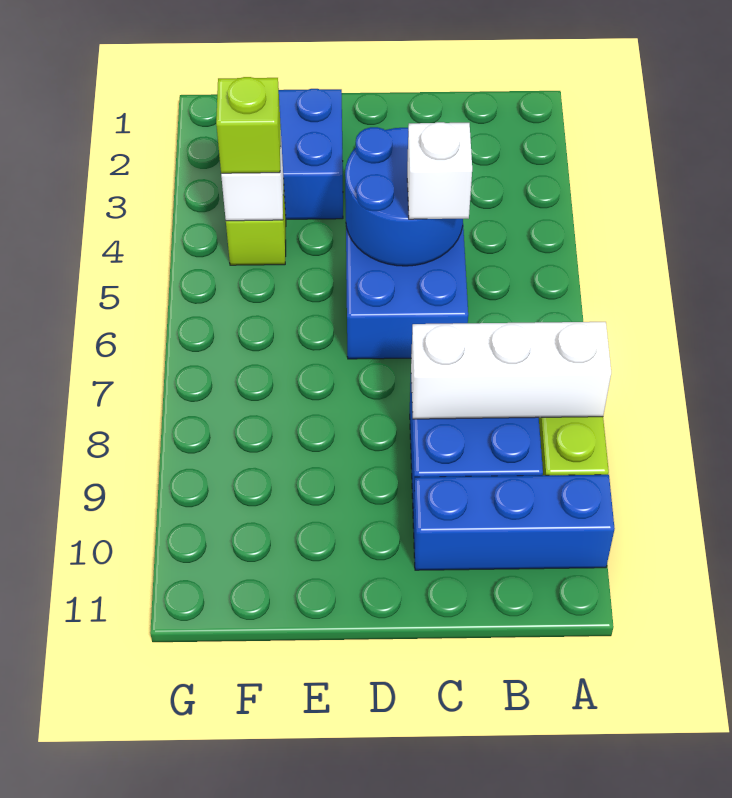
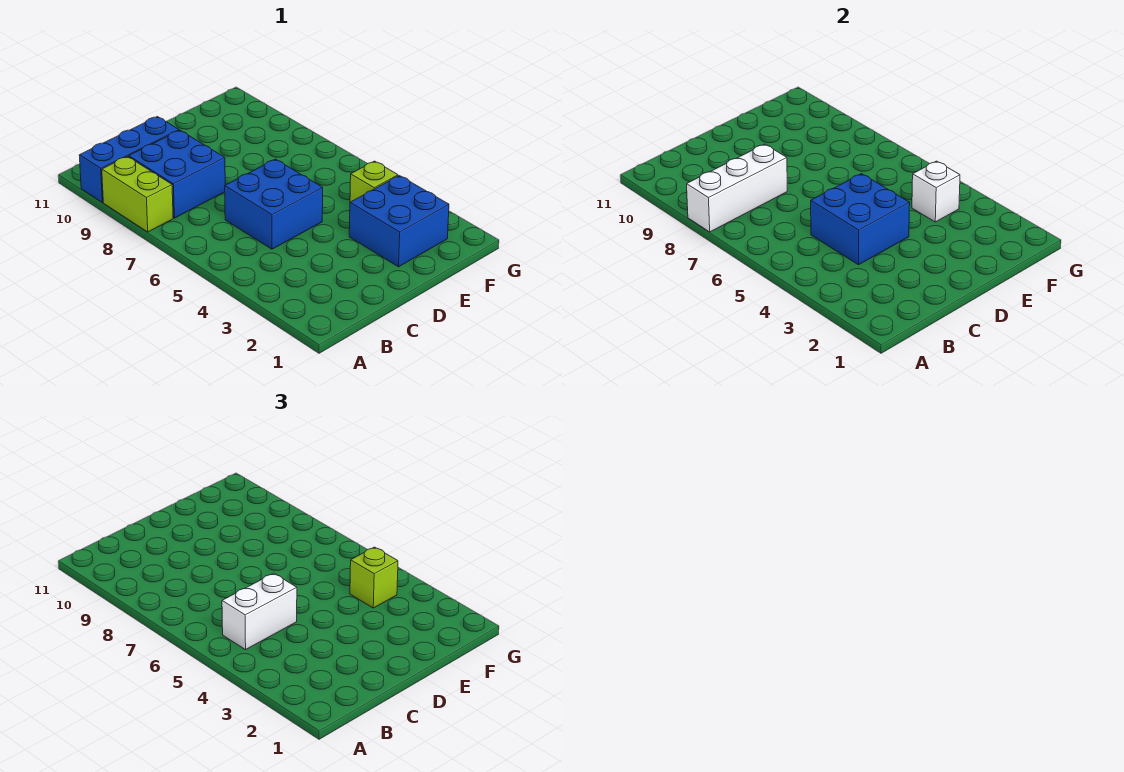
blue 2x2 round brick [345,127,463,266] -> blue 2x2 brick [811,174,910,265]
white 1x1 brick [407,122,472,219] -> white 1x2 brick [222,573,297,650]

